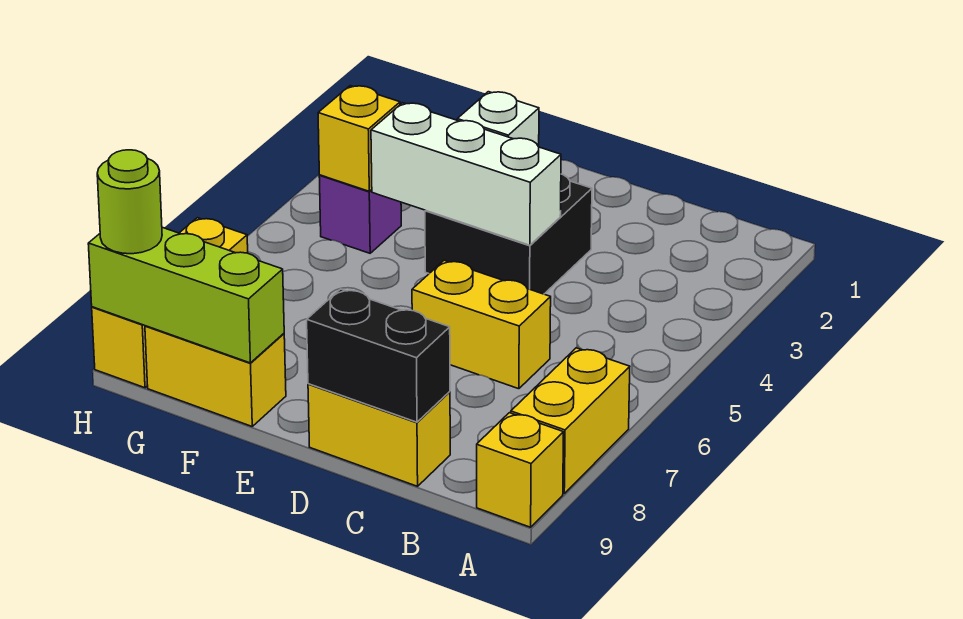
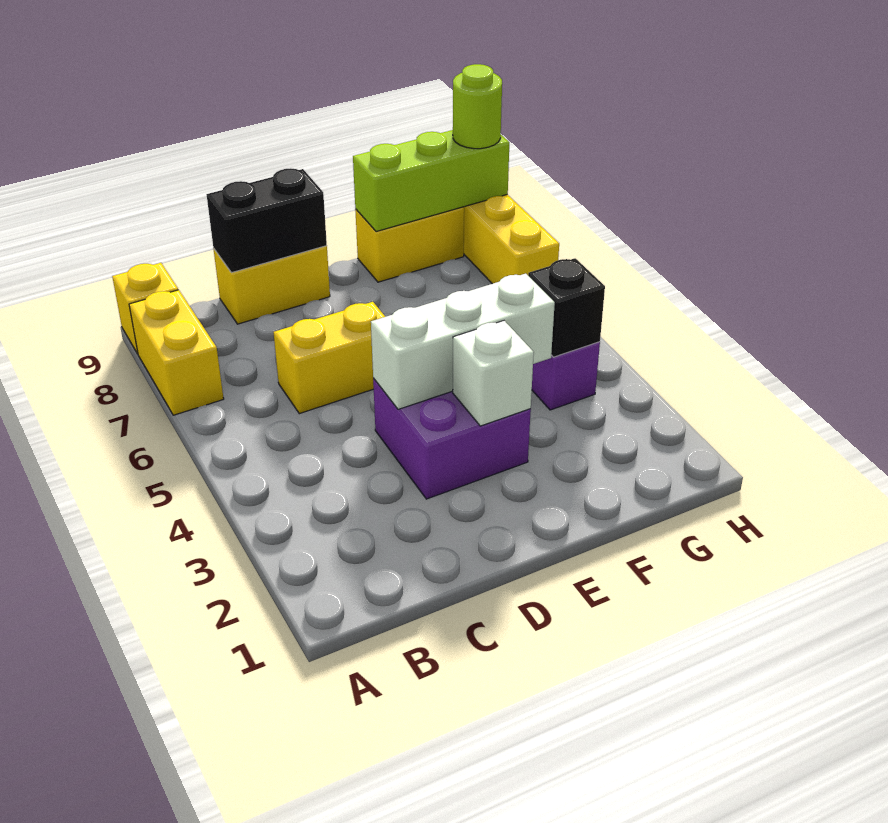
black 2x2 brick [425,174,592,294] -> purple 2x2 brick [373,378,531,499]
yellow 1x1 brick [318,86,400,191] -> black 1x1 brick [528,258,605,357]

